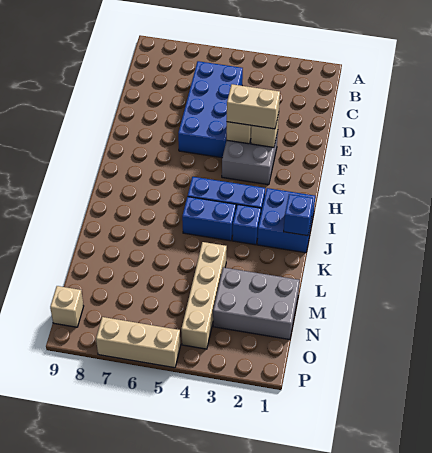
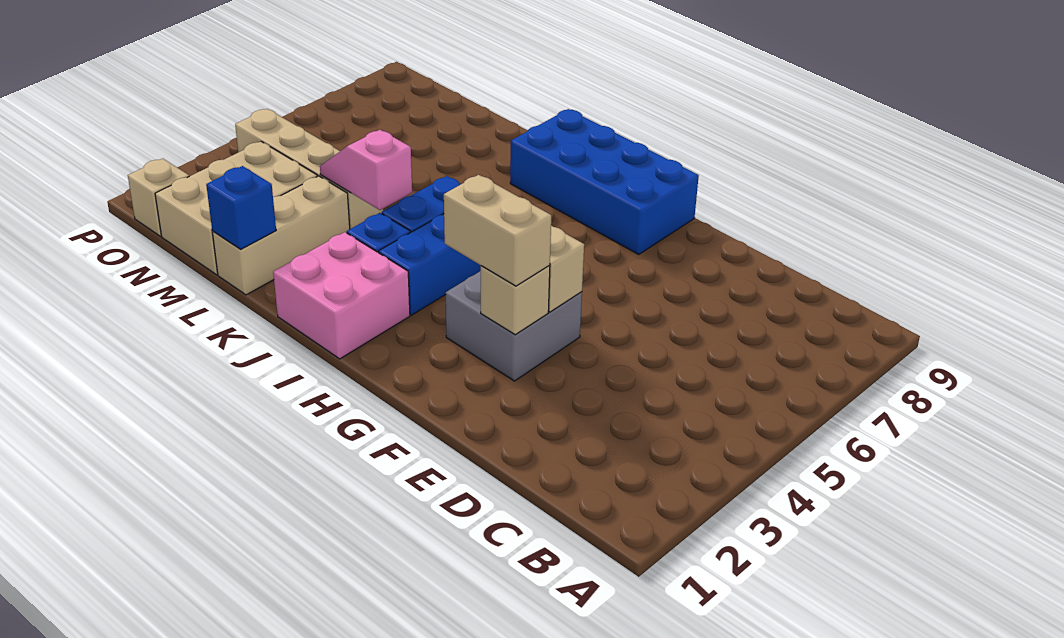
blue 2x4 brick [178,61,243,158] -> blue 2x4 brick moved to [510,109,699,255]
tan 1x2 brick [227,84,280,129] -> tan 1x2 brick turned to [444,175,551,286]
blue 2x2 brick [257,188,315,253] -> pink 2x2 brick [273,232,410,359]
blue 1x1 brick [284,194,313,236] -> blue 1x1 brick moved to [206,166,276,249]
none -> pink 1x2 slope [320,130,412,210]
grey 2x3 brick [213,267,300,340] -> tan 2x3 brick [155,142,317,275]
tan 1x1 brick [50,286,84,327] -> tan 1x1 brick moved to [128,159,189,236]
tan 1x3 brick [96,317,181,368] -> tan 1x3 brick moved to [212,176,350,295]

